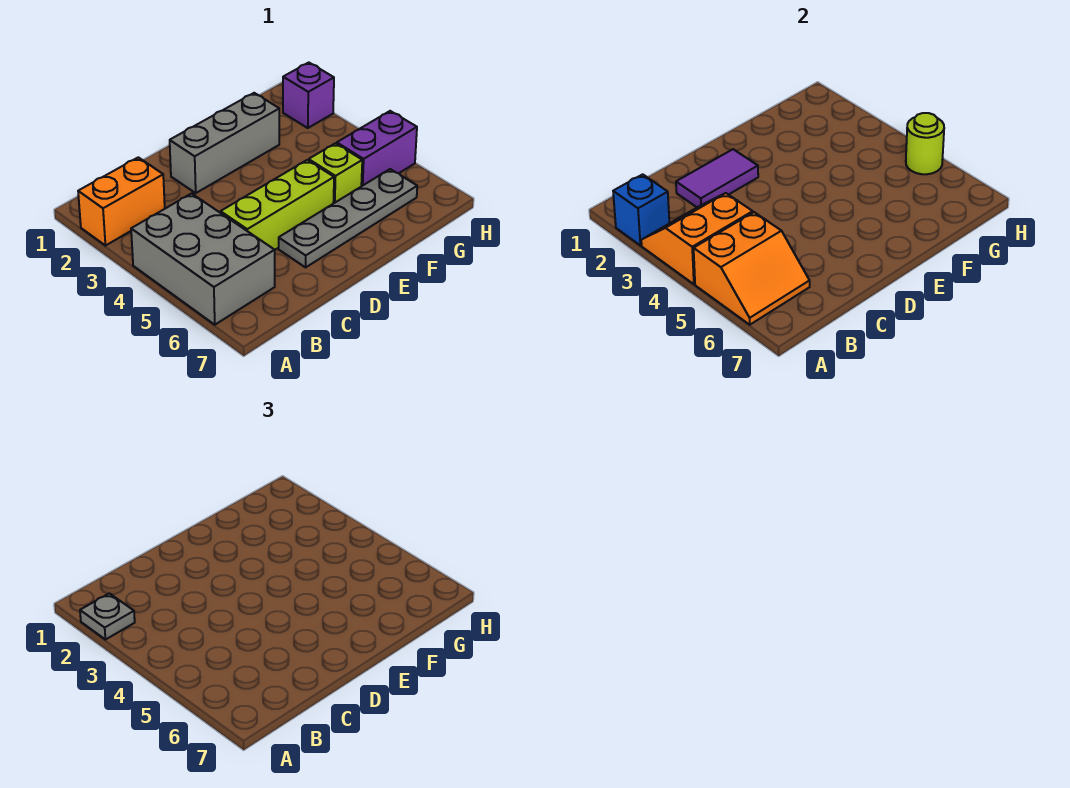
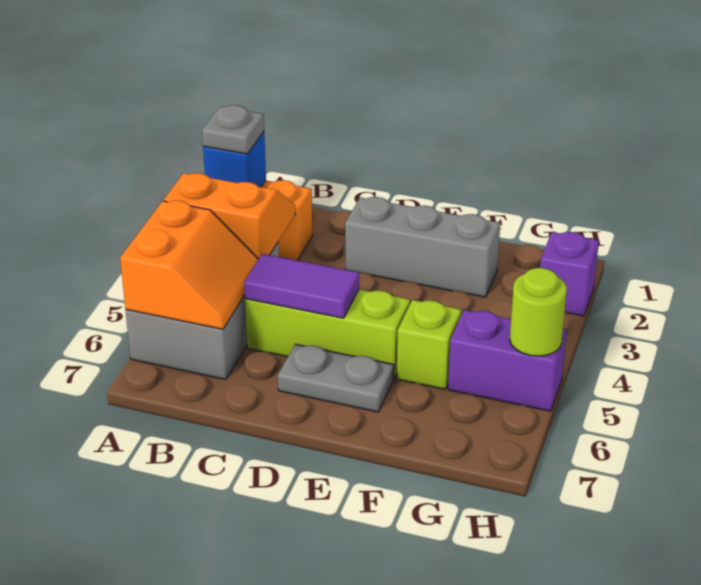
orange 2x2 slope [694,212,810,325] -> orange 2x2 slope turned to [120,201,258,329]
purple 1x2 tile [676,149,758,207] -> purple 1x2 tile moved to [244,254,359,318]
grey 1x4 plate [279,169,417,267] -> grey 1x2 plate [278,344,394,412]

